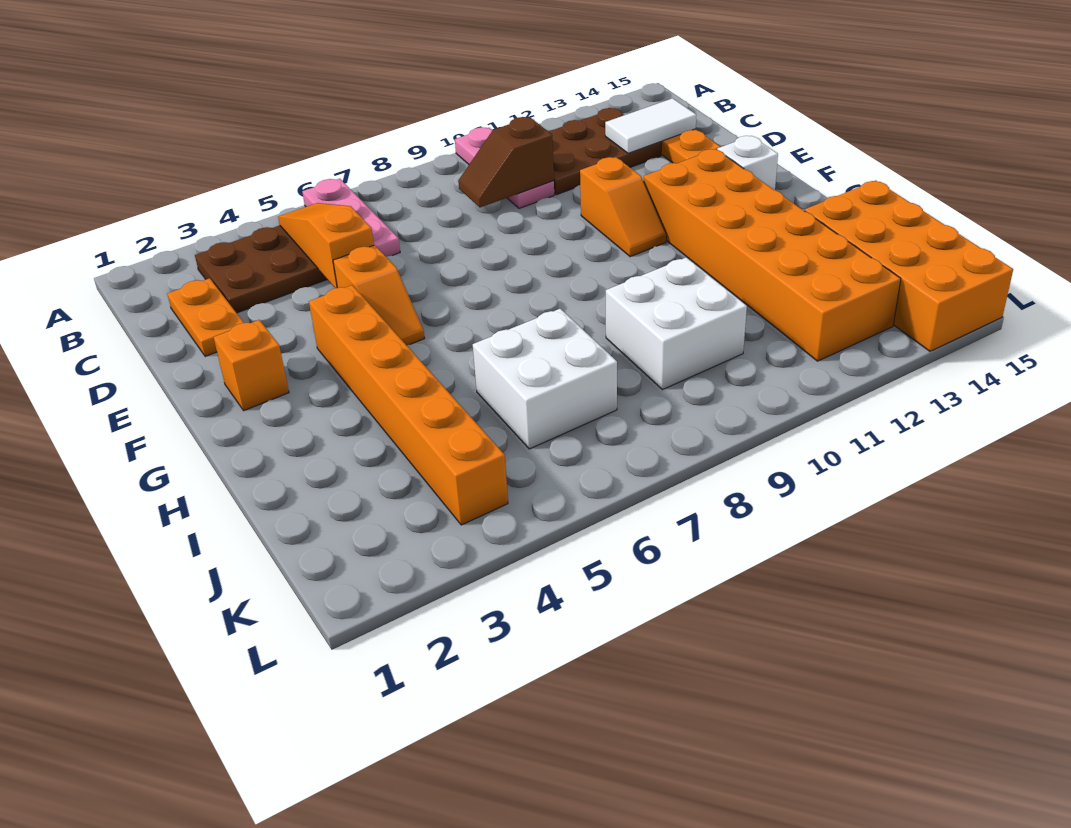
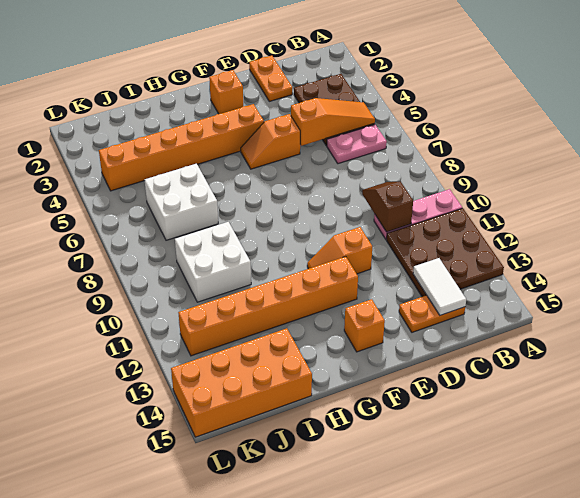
pink 1x3 plate [302,179,400,257] -> pink 1x2 plate [327,125,387,164]
brown 2x3 plate [549,108,661,195] -> brown 3x3 plate [387,208,504,297]
orange 1x2 plate [167,278,244,357] -> orange 1x2 plate turned to [249,56,292,101]
orange 2x6 brick [644,149,901,361] -> orange 1x6 brick [178,256,358,356]
white 1x1 brick [717,136,778,190] -> orange 1x1 brick [344,299,385,352]

